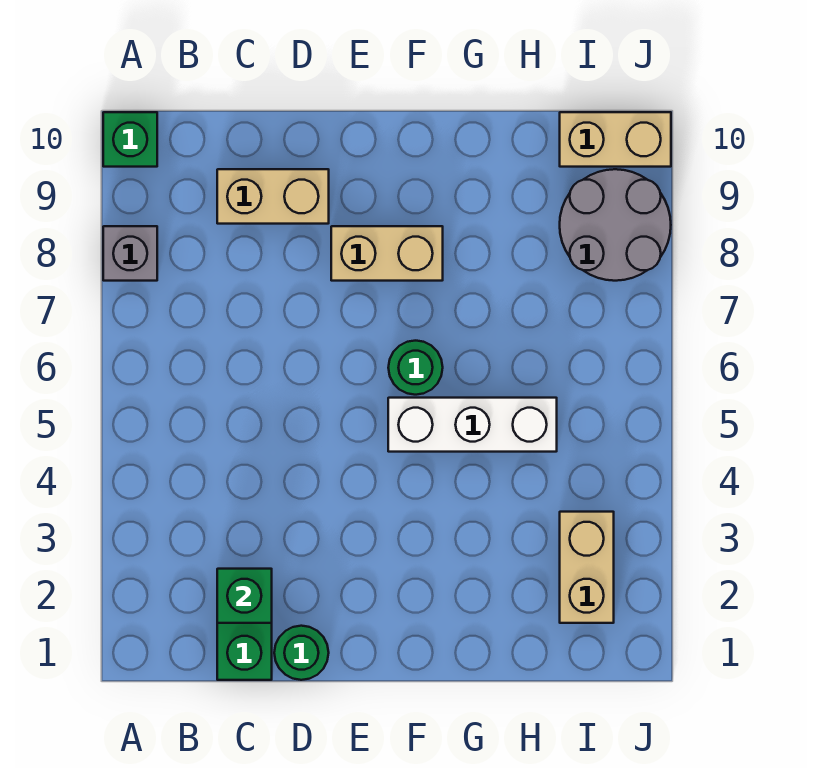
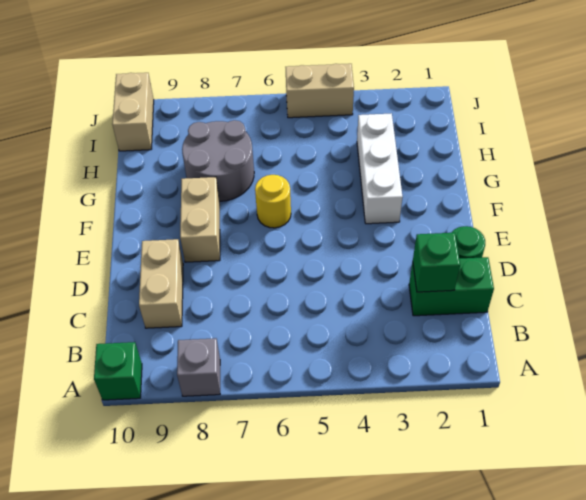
white 1x3 brick [388,398,557,452] -> white 1x3 brick moved to [357,113,403,224]
green 1x1 round brick [388,341,443,395] -> yellow 1x1 round brick [255,175,291,228]
tan 1x2 brick [560,512,614,623] -> tan 1x2 brick moved to [286,64,354,118]
grey 2x2 round brick [560,169,671,281] -> grey 2x2 round brick moved to [182,120,254,201]

